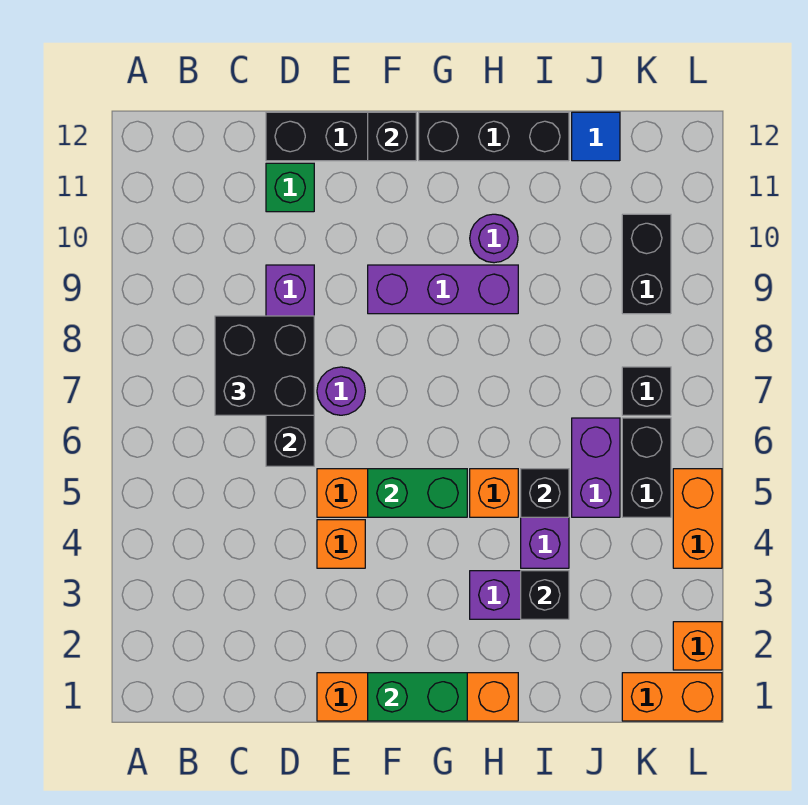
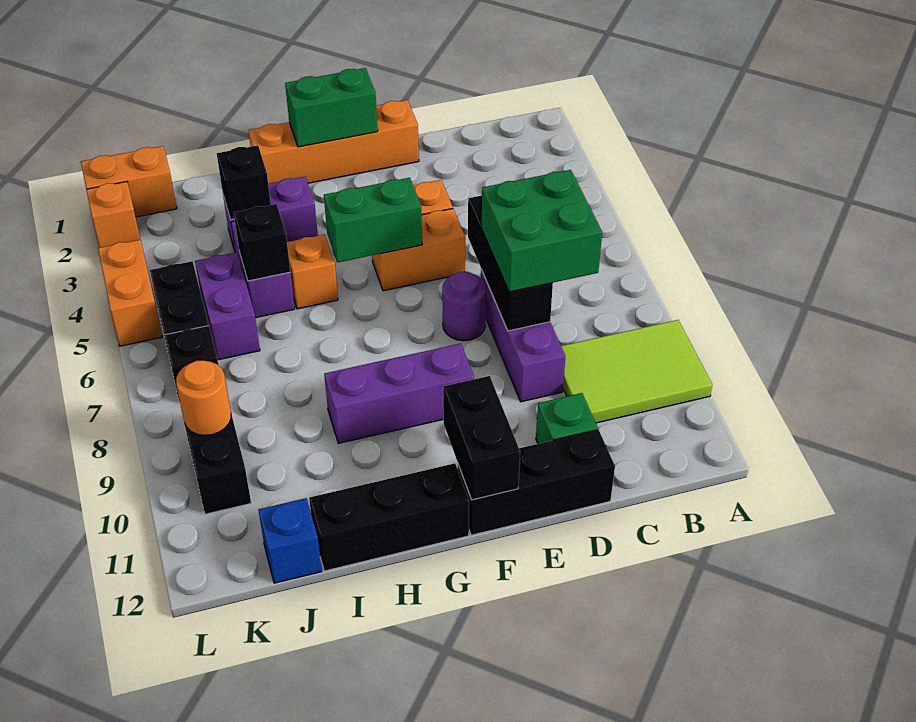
none -> lime 2x3 tile [561,320,712,423]
black 2x2 brick [215,316,314,415] -> green 2x2 brick [482,170,602,292]
black 1x1 brick [368,112,416,161] -> black 1x2 brick [443,376,520,500]
purple 1x1 round brick [470,214,518,263] -> none
blue 1x1 tile [572,112,620,161] -> blue 1x1 brick [258,498,322,583]
none -> orange 1x1 round brick [176,361,231,435]

